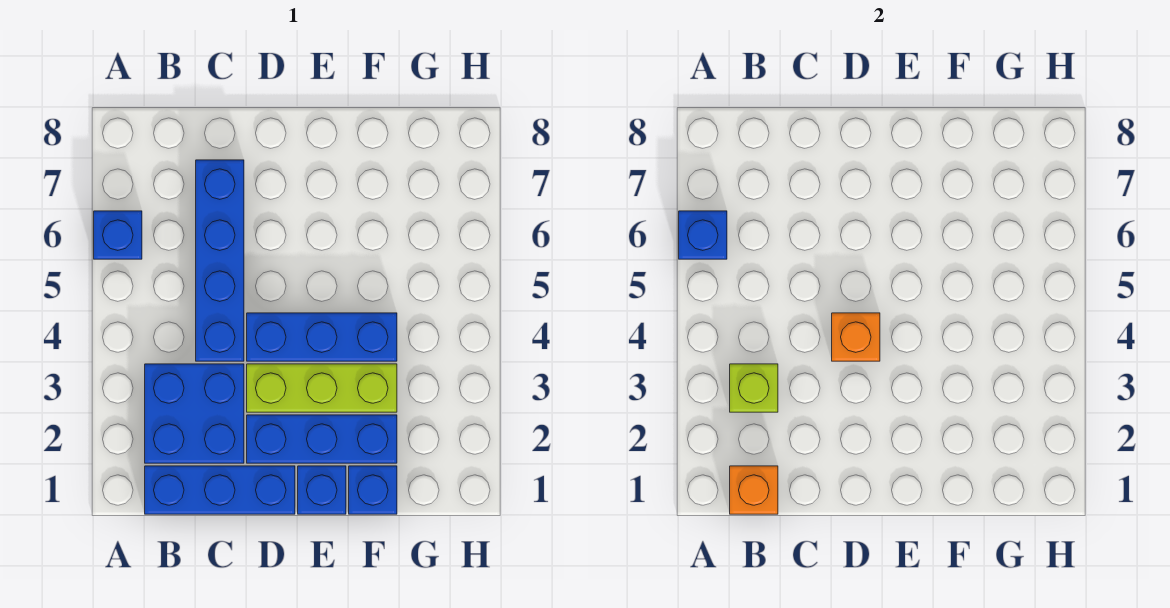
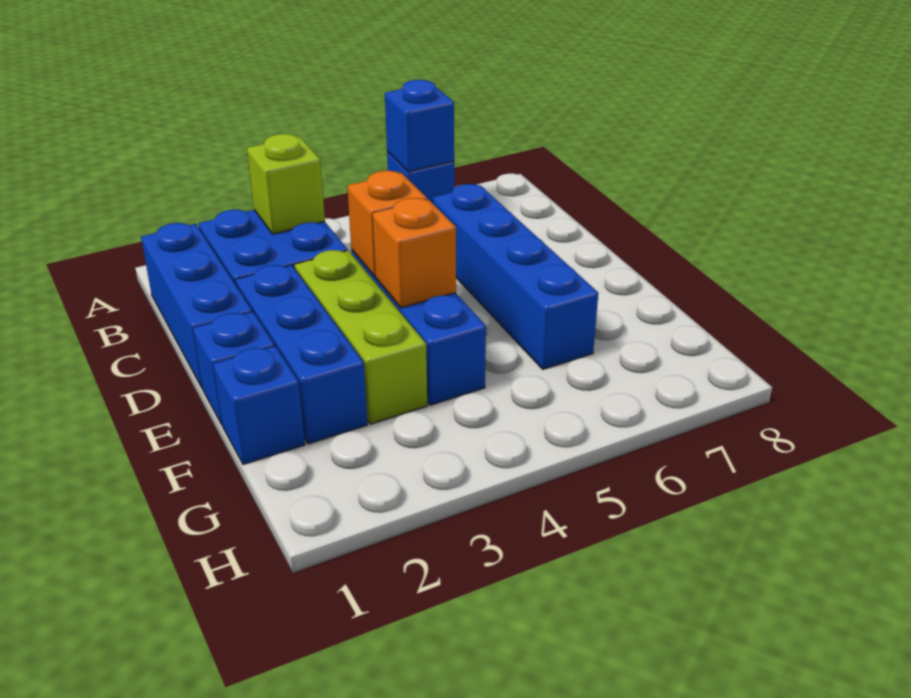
orange 1x1 brick [730,466,778,514] -> orange 1x1 brick moved to [373,198,456,308]
blue 1x4 brick [196,160,244,361] -> blue 1x4 brick turned to [433,184,598,369]

